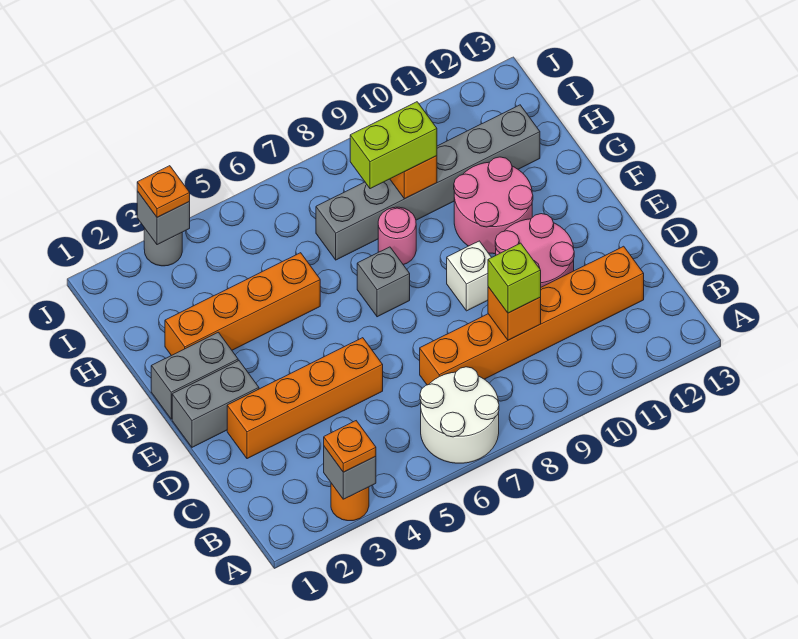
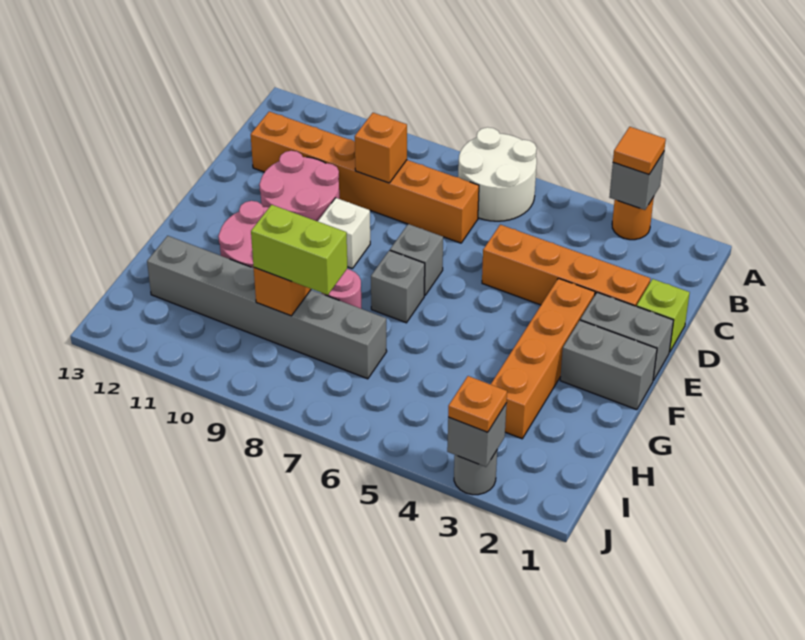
orange 1x1 plate [324,421,376,472] -> orange 1x1 tile [613,127,666,175]
lime 1x1 brick [488,243,541,313] -> lime 1x1 brick moved to [637,279,690,352]
none -> grey 1x1 brick [390,224,443,296]
orange 1x4 brick [165,253,320,356] -> orange 1x4 brick turned to [491,278,595,439]

